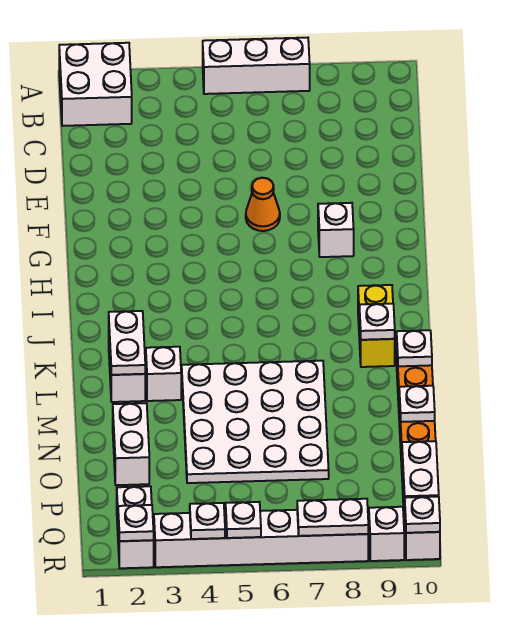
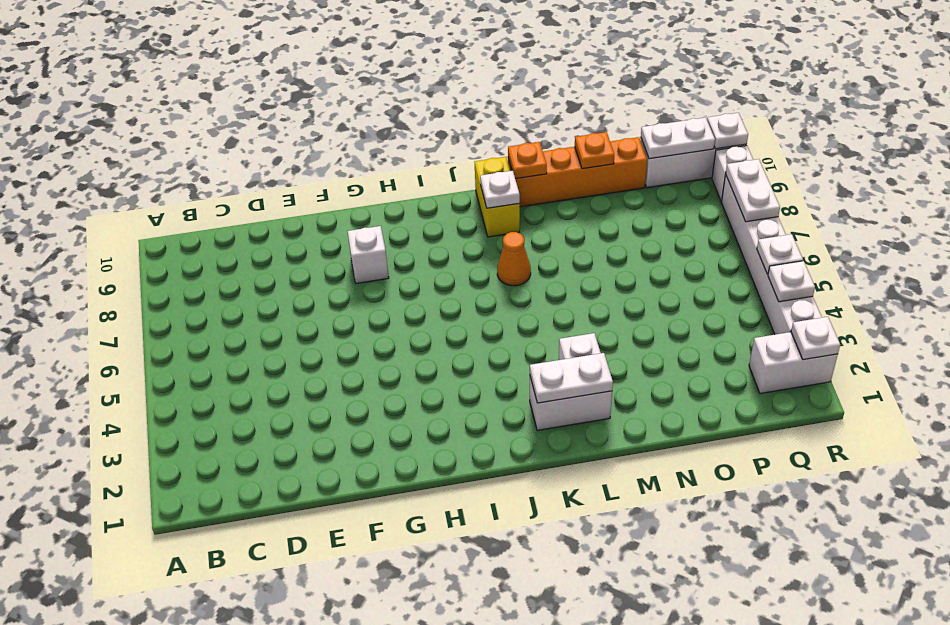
white 2x2 brick [59,43,132,126] -> none
white 1x3 brick [203,38,310,94] -> none
orange 1x1 cone [246,178,280,231] -> orange 1x1 cone moved to [497,232,531,286]
yellow 1x2 brick [358,285,395,367] -> yellow 1x2 brick turned to [475,157,520,237]
white 4x4 plate [182,361,329,483] -> none
white 1x1 plate [397,330,432,366] -> orange 1x1 plate [508,142,547,179]
white 1x2 brick [113,403,149,485] -> none
white 1x1 plate [399,386,435,422] -> orange 1x1 plate [575,132,614,169]

